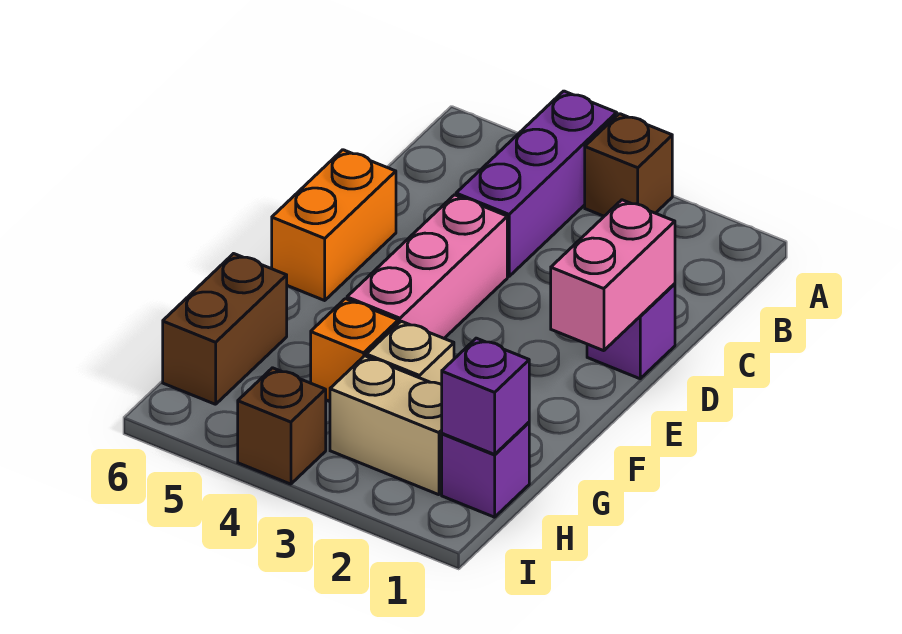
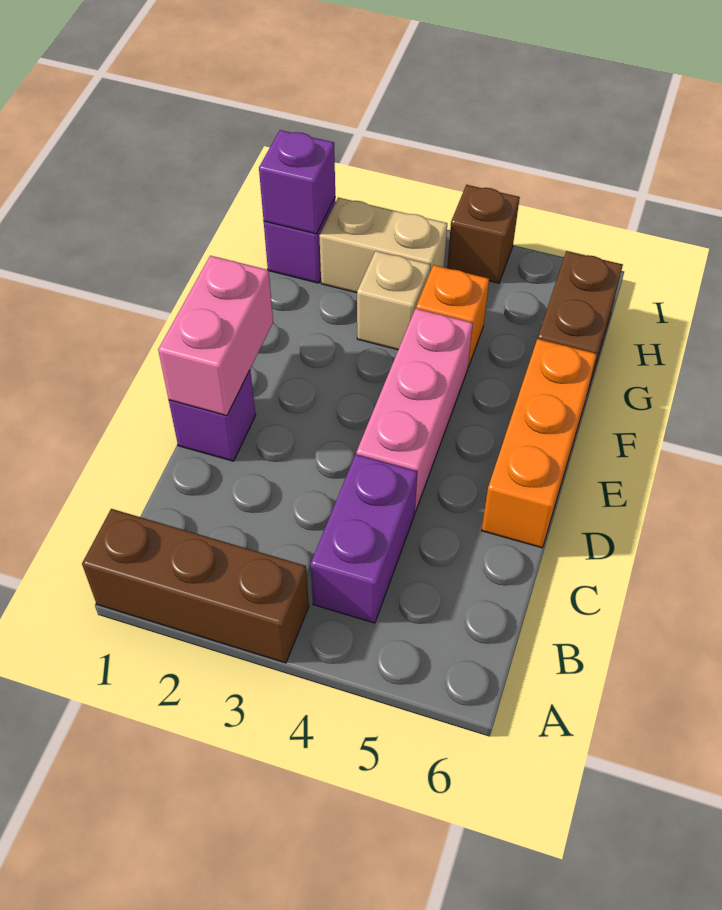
brown 1x1 brick [585,114,672,216] -> brown 1x3 brick [82,509,309,663]
purple 1x3 brick [456,91,617,276] -> purple 1x2 brick [310,454,417,623]
orange 1x2 brick [272,150,396,300] -> orange 1x3 brick [482,339,597,548]

